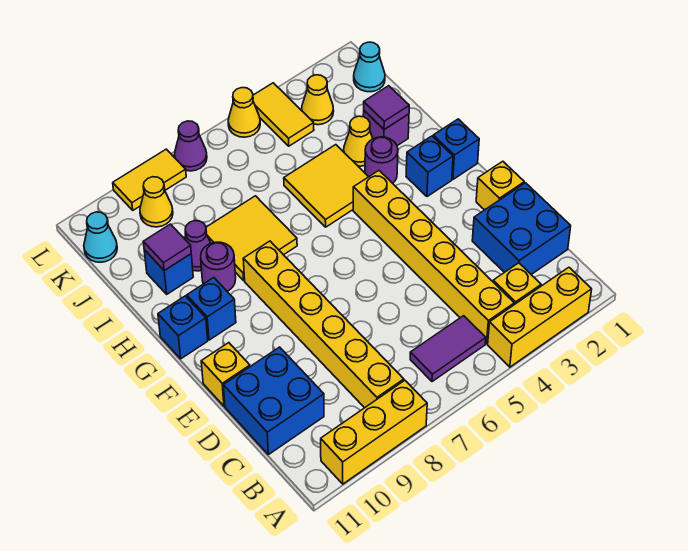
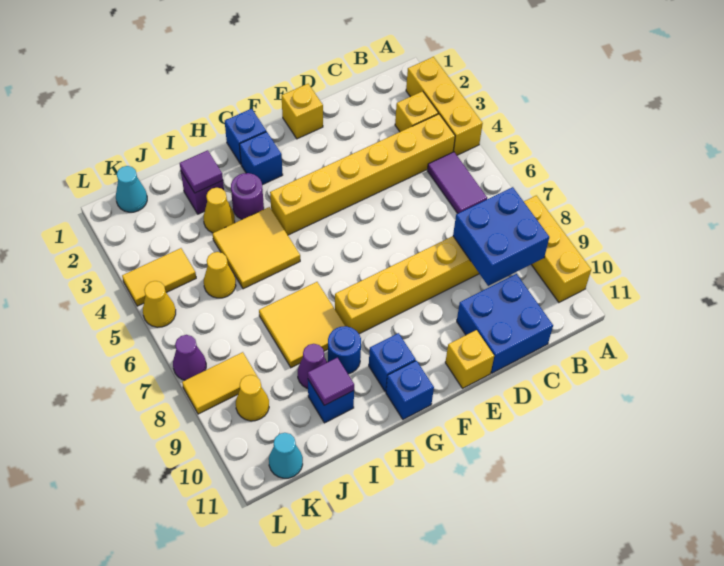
blue 2x2 brick [472,183,571,274] -> blue 2x2 brick moved to [453,187,549,286]
purple 1x1 round brick [201,242,236,291] -> blue 1x1 round brick [328,326,361,374]
yellow 1x1 cone [302,75,334,125] -> yellow 1x1 cone moved to [204,252,236,298]
yellow 1x2 tile [113,149,186,210] -> yellow 1x2 tile turned to [182,352,258,414]

